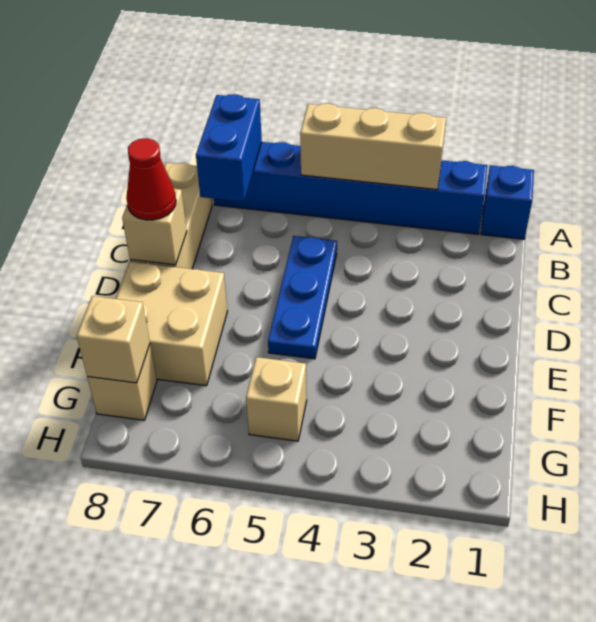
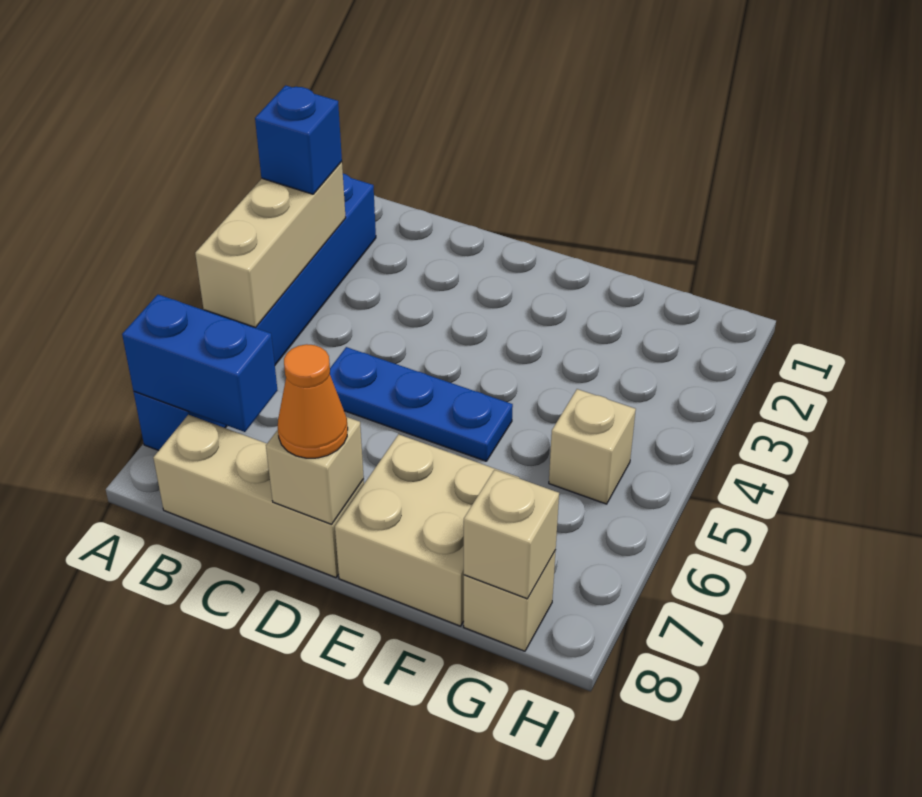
blue 1x1 brick [481,165,534,239] -> blue 1x1 brick moved to [255,85,342,194]
red 1x1 cone [126,138,176,220] -> orange 1x1 cone [278,344,348,458]

